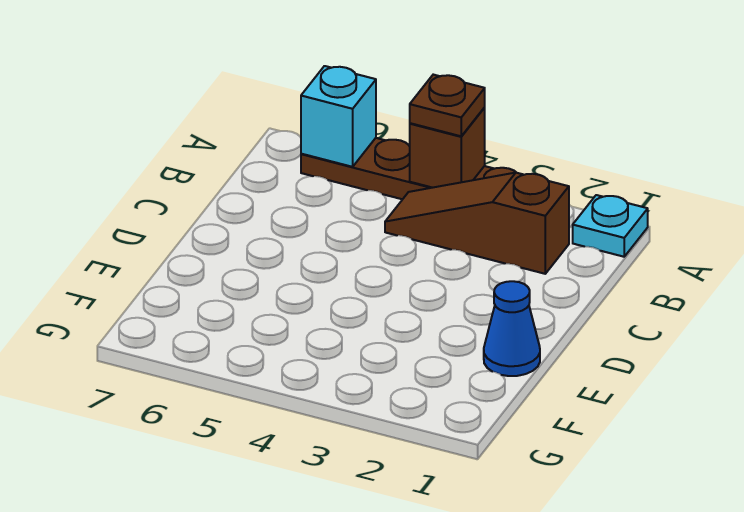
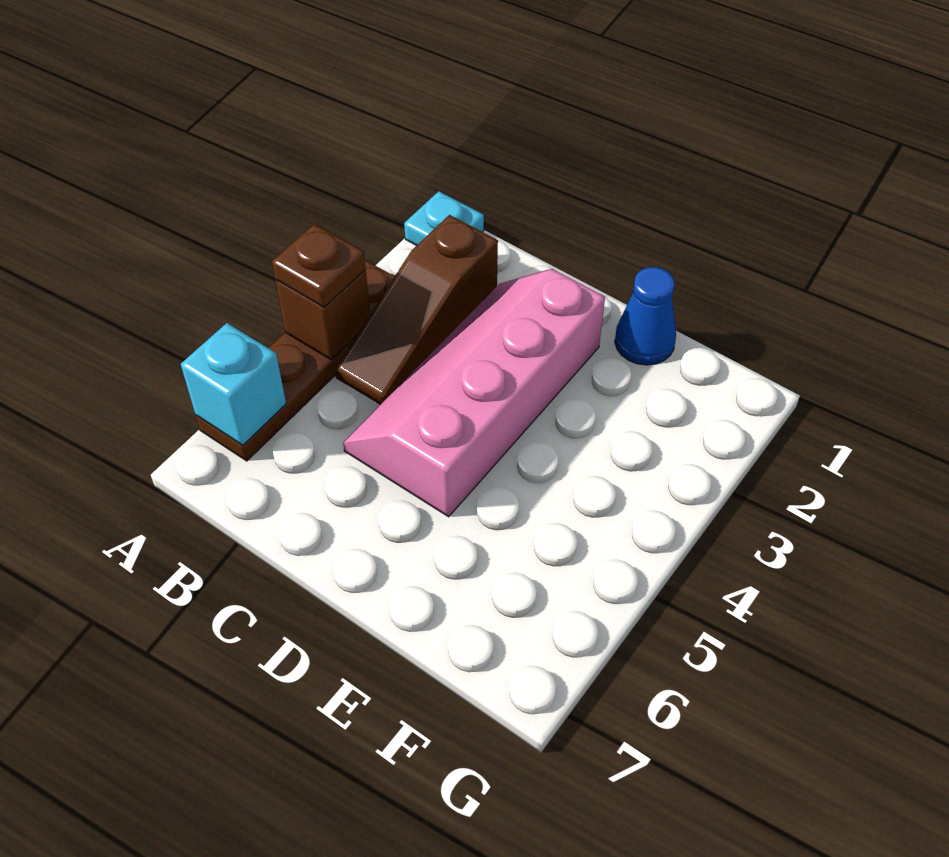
none -> pink 2x4 slope [343,269,605,517]

